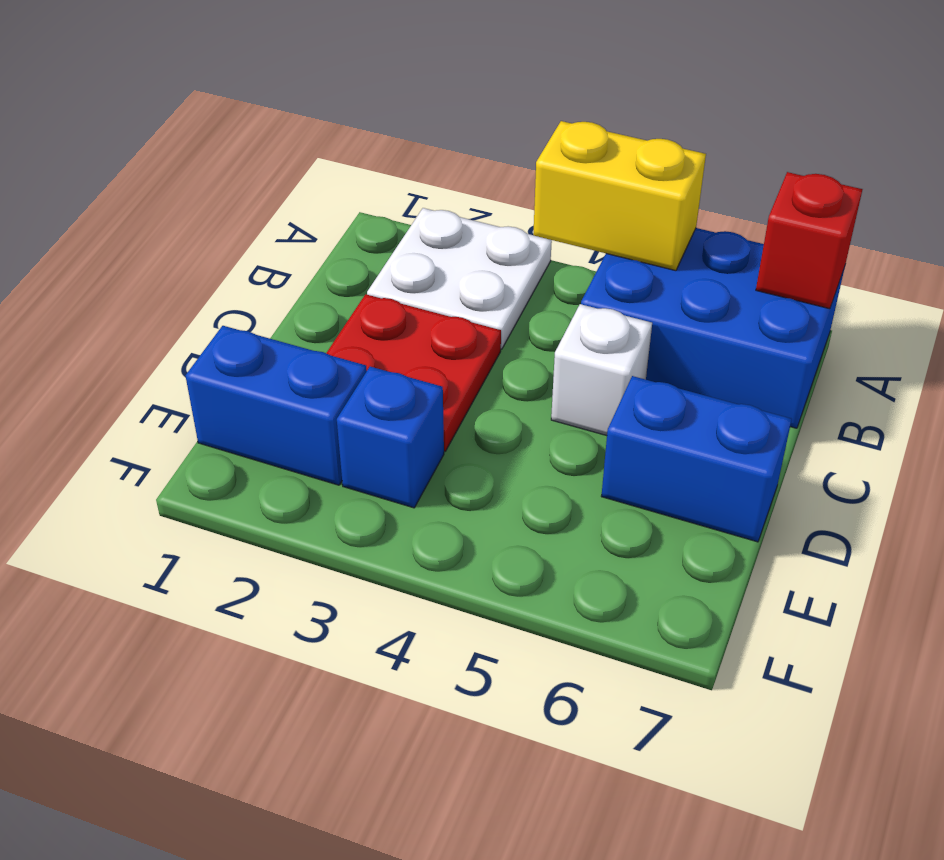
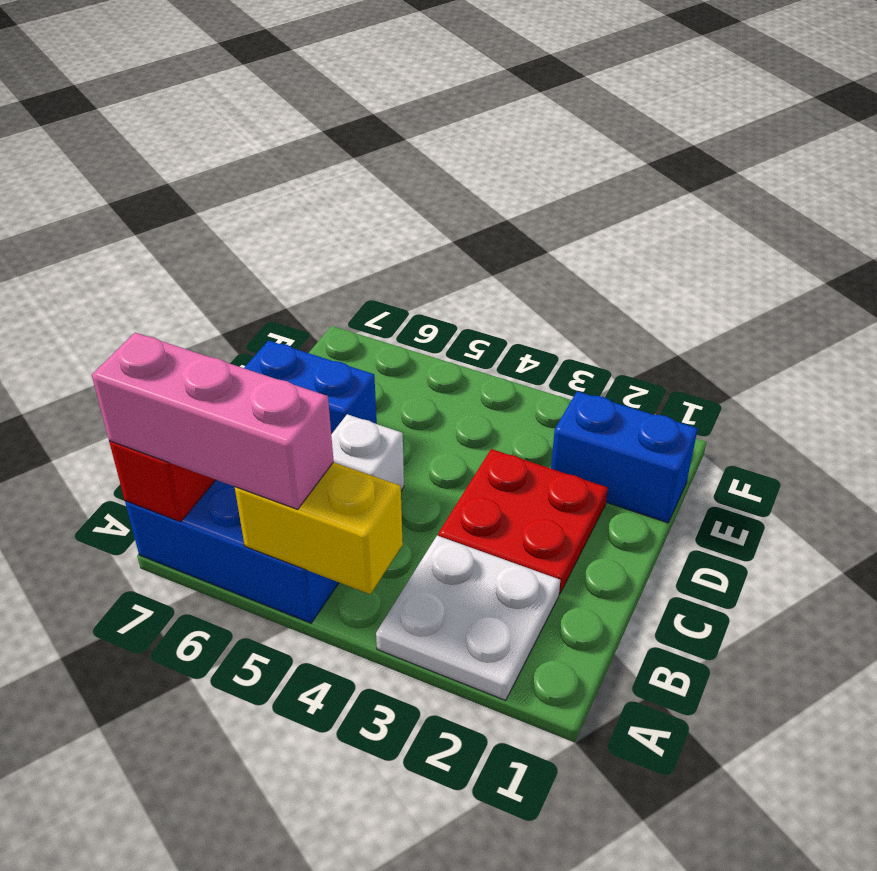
none -> pink 1x3 brick [92,333,334,509]
blue 1x1 brick [337,367,444,508] -> none

